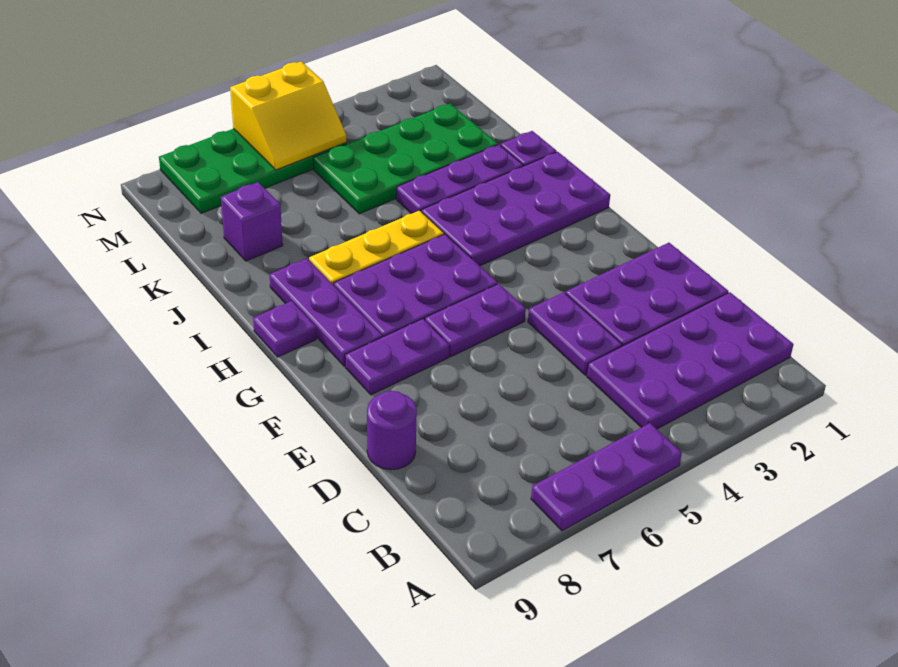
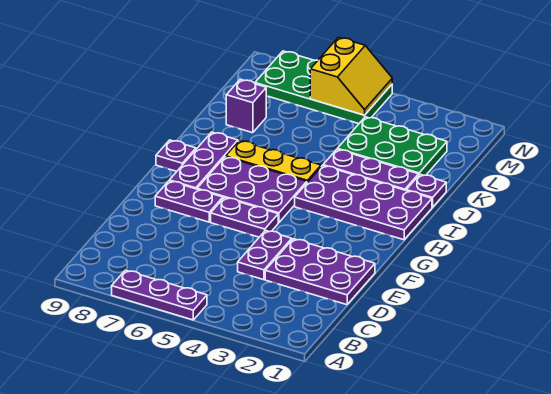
purple 2x4 plate [587,292,794,429] -> none
purple 1x1 round brick [367,391,417,470] -> none
green 2x4 plate [313,104,498,214] -> green 2x3 plate [338,117,447,175]
yellow 2x2 slope [230,62,346,170] -> yellow 2x2 slope turned to [310,37,392,115]

